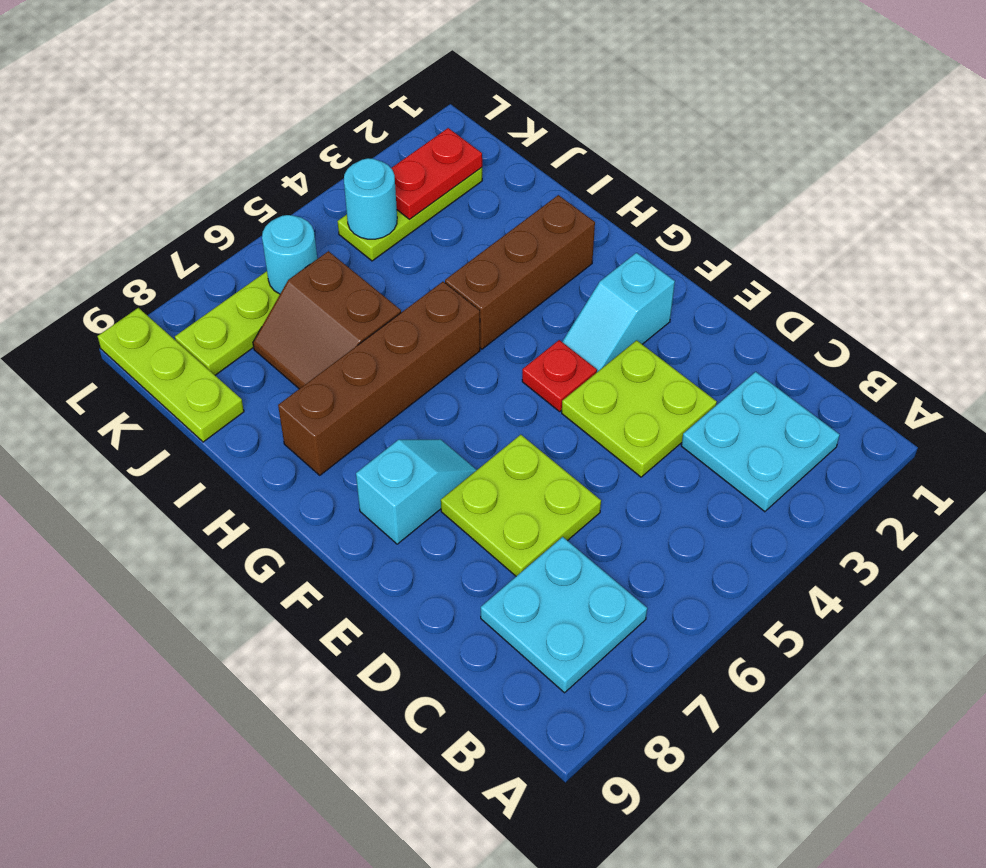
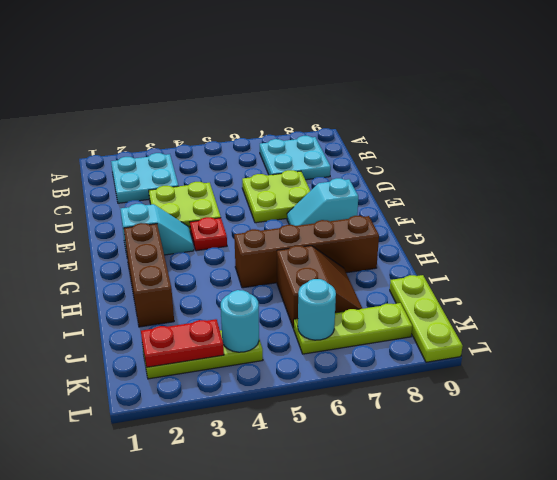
brown 1x3 brick [445,195,595,349] -> brown 1x3 brick turned to [124,223,174,327]

